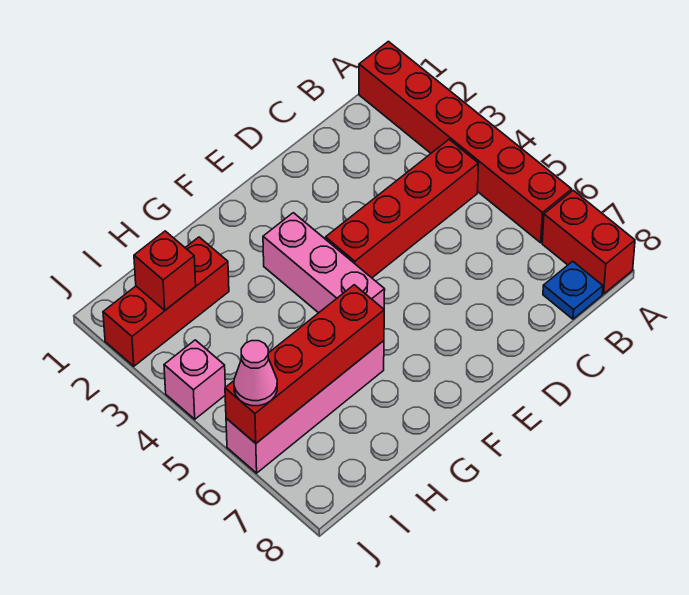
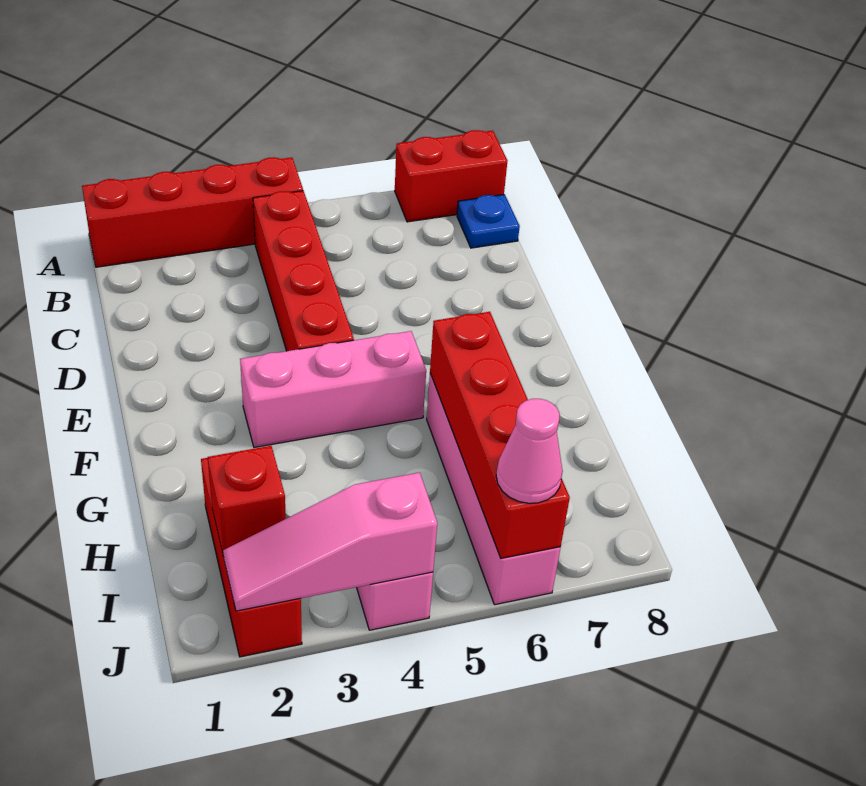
red 1x6 brick [359,41,572,243] -> red 1x4 brick [82,157,303,267]
none -> pink 1x3 slope [223,473,437,611]

